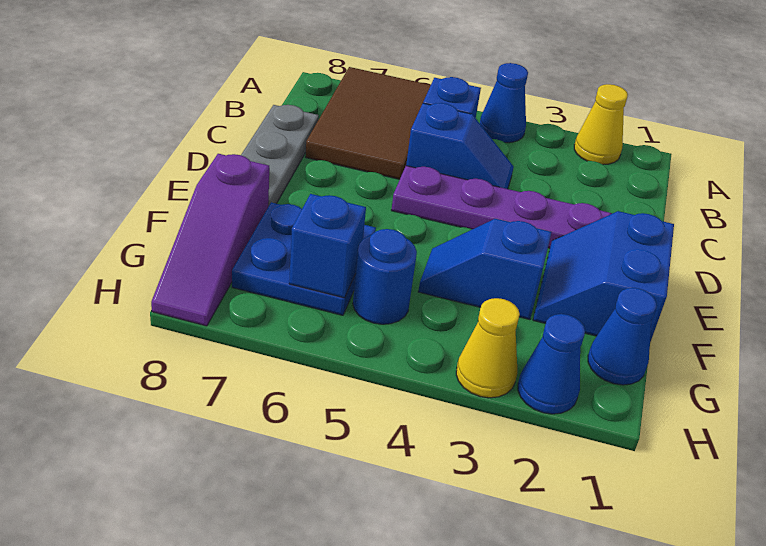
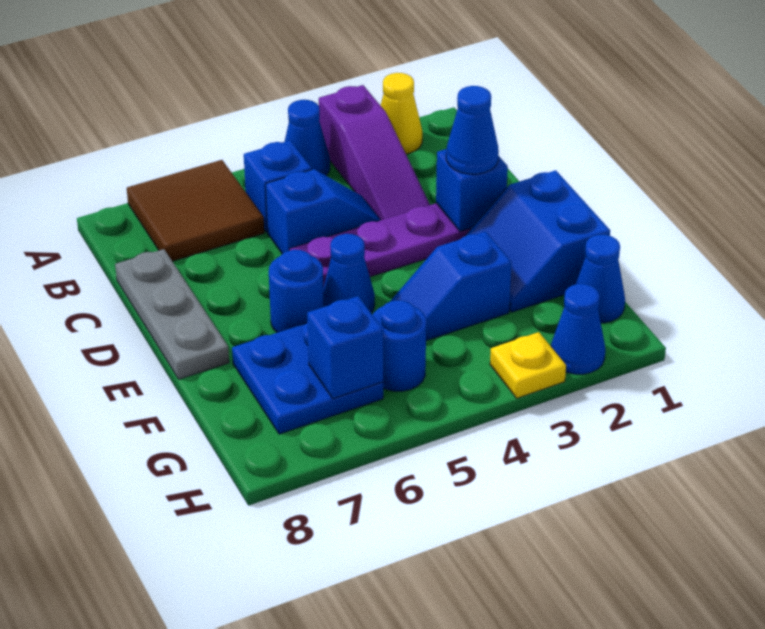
brown 2x3 tile [306,67,431,179] -> brown 2x2 tile [127,160,264,261]
none -> blue 1x1 brick [436,149,508,231]
none -> blue 1x1 cone [446,86,499,174]
none -> blue 1x1 cone [323,234,375,313]
none -> blue 1x1 round brick [269,250,324,333]
purple 1x3 slope [151,154,269,326] -> purple 1x3 slope moved to [319,85,430,220]
yellow 1x1 cone [456,298,520,398] -> yellow 1x1 plate [490,332,566,398]

